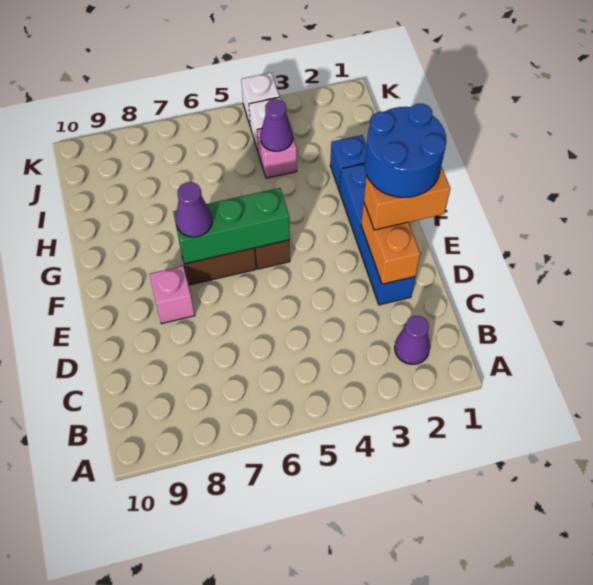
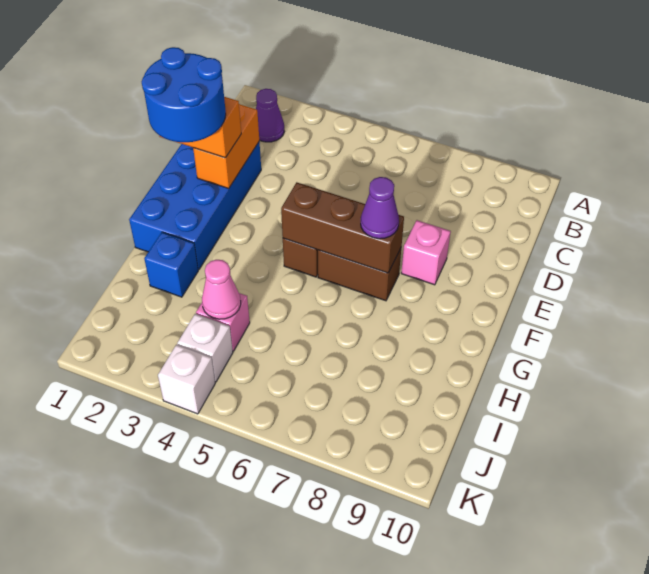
blue 1x4 brick [339,163,415,305] -> blue 2x4 brick [129,142,261,270]
green 1x3 brick [173,188,290,264] -> brown 1x3 brick [281,182,404,273]
purple 1x1 cone [260,99,293,151] -> pink 1x1 cone [202,260,241,319]

